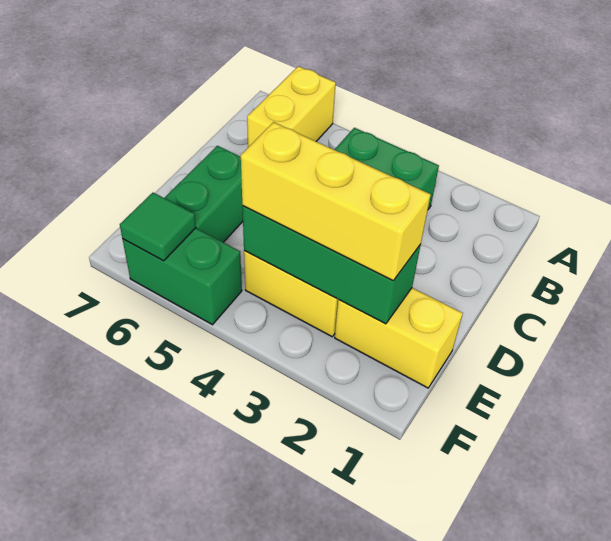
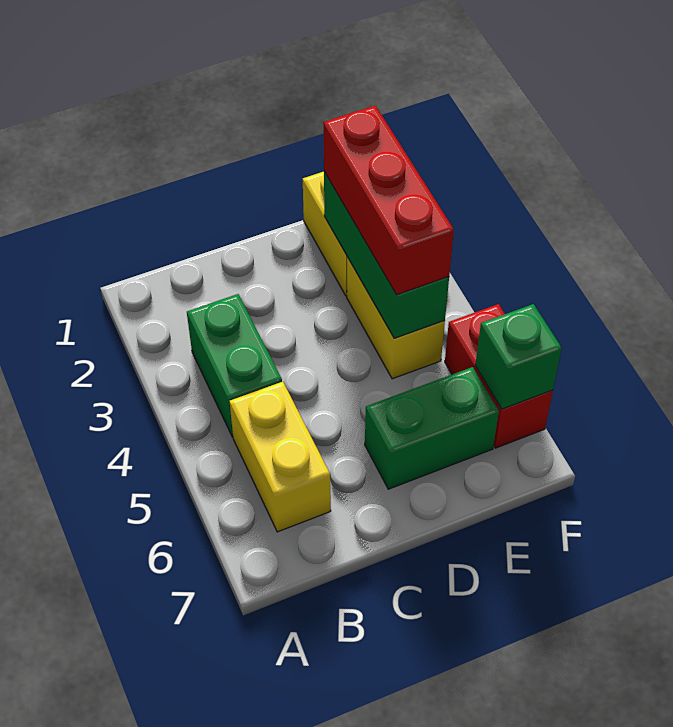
yellow 1x2 brick [247,66,336,147] -> yellow 1x2 brick turned to [230,382,331,532]
yellow 1x3 brick [241,122,431,280] -> red 1x3 brick [323,106,454,295]
green 1x2 brick [123,228,242,325] -> red 1x2 brick [445,304,553,448]
green 1x1 tile [120,193,196,261] -> green 1x1 brick [475,304,562,409]

